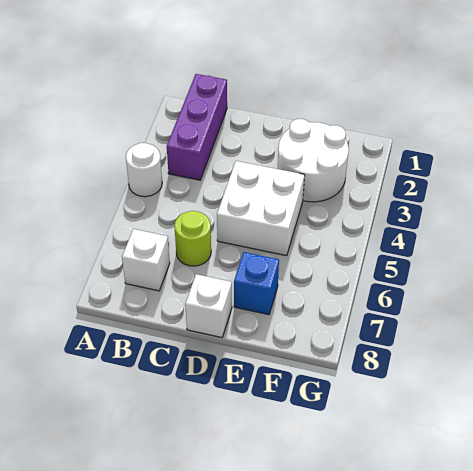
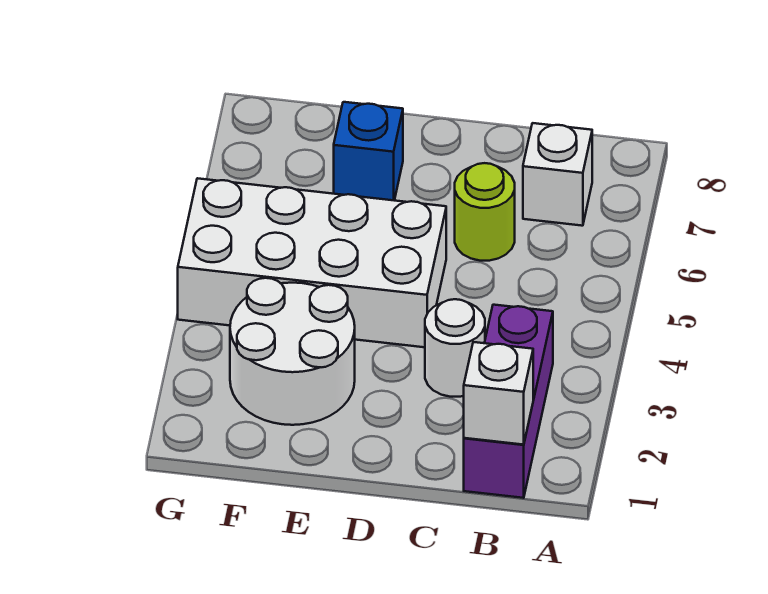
white 1x1 round brick [126,143,162,197] -> white 1x1 round brick moved to [425,299,485,397]
white 2x2 brick [217,161,305,256] -> white 2x4 brick [178,178,446,347]
white 1x1 brick [185,274,232,338] -> white 1x1 brick moved to [464,342,533,445]

